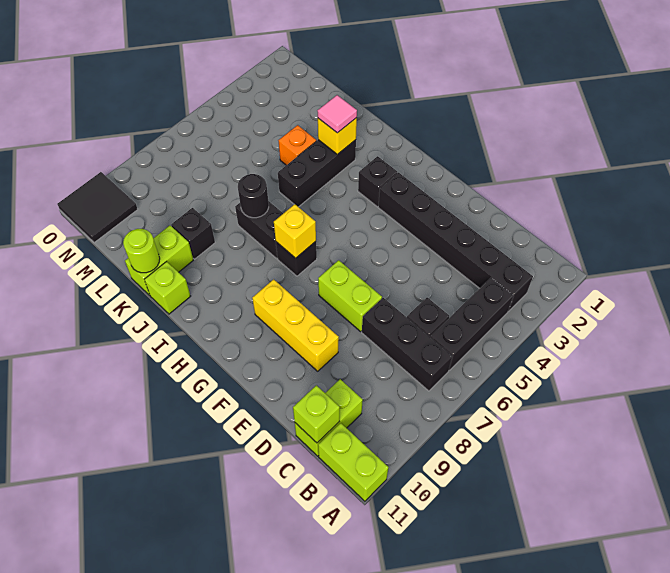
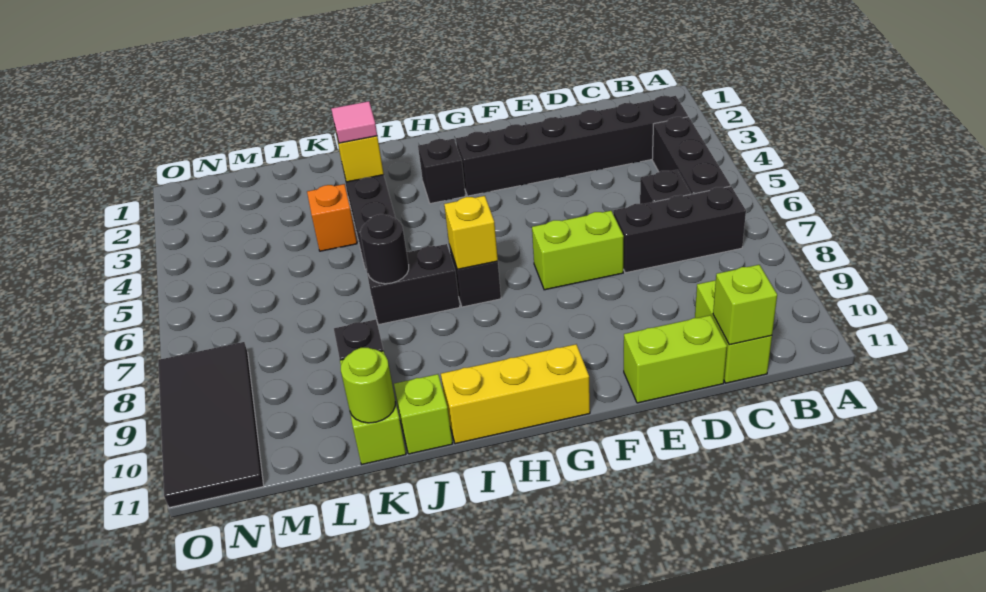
lime 1x2 brick [318,423,388,501] -> lime 1x2 brick moved to [624,315,727,403]
yellow 1x3 brick [252,279,339,371] -> yellow 1x3 brick moved to [441,344,590,444]
black 2x2 tile [58,172,138,243] -> black 2x4 tile [158,342,264,508]

